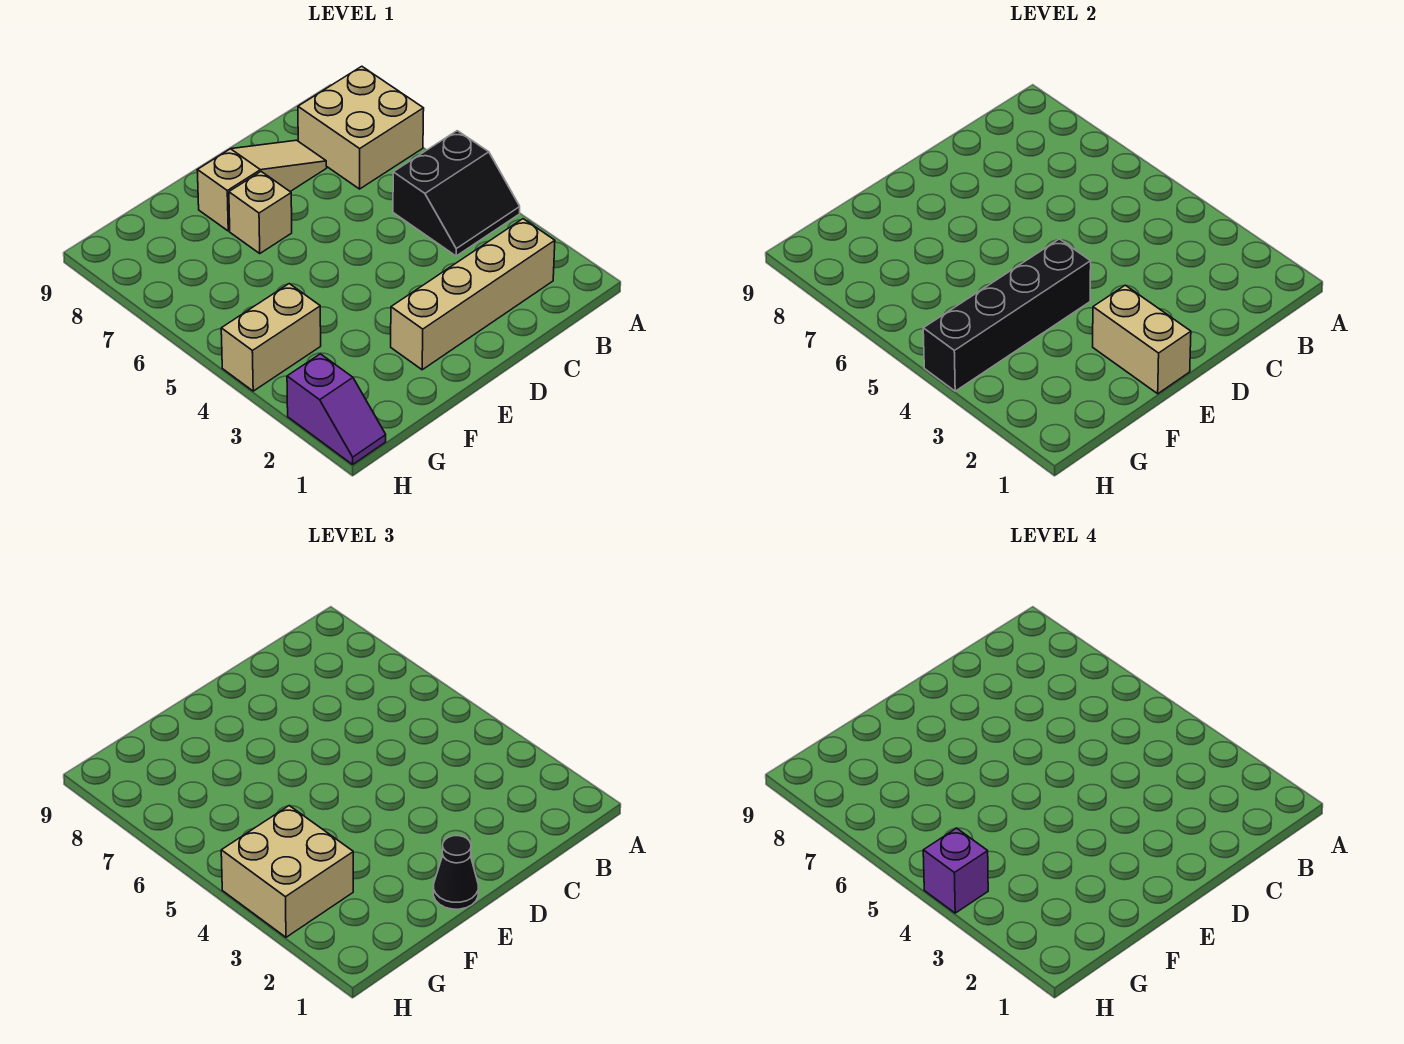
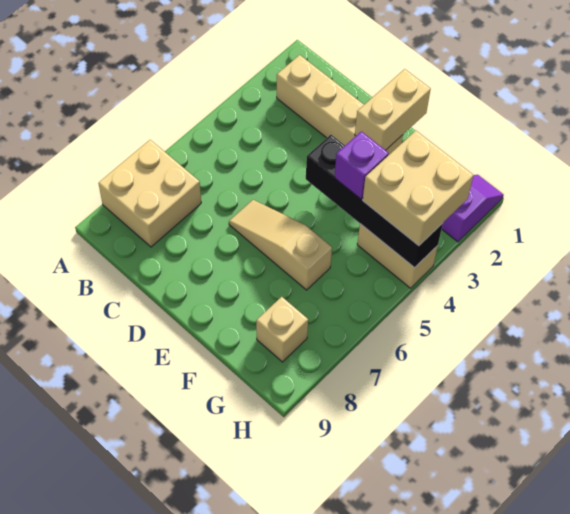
black 2x2 slope [393,131,520,256] -> none
tan 1x3 slope [197,140,327,231] -> tan 1x3 slope moved to [229,200,332,290]
black 1x1 cone [433,836,478,909] -> none
tan 1x1 brick [229,172,292,253] -> tan 1x1 brick moved to [256,297,308,362]
purple 1x1 brick [923,828,988,913] -> purple 1x1 brick moved to [334,131,389,199]

